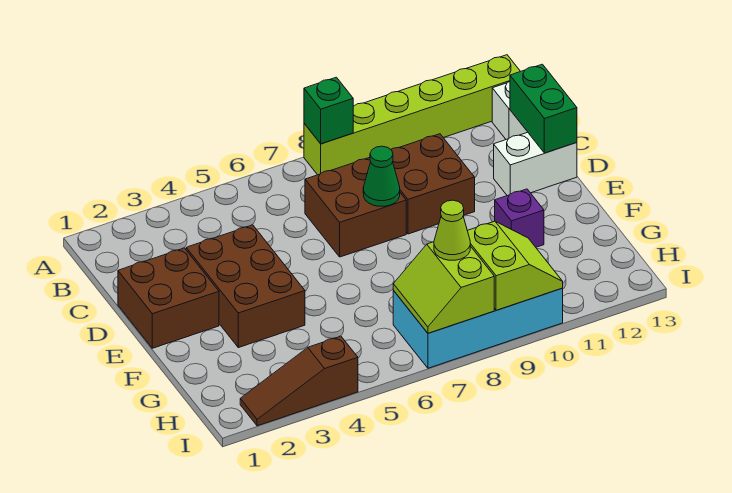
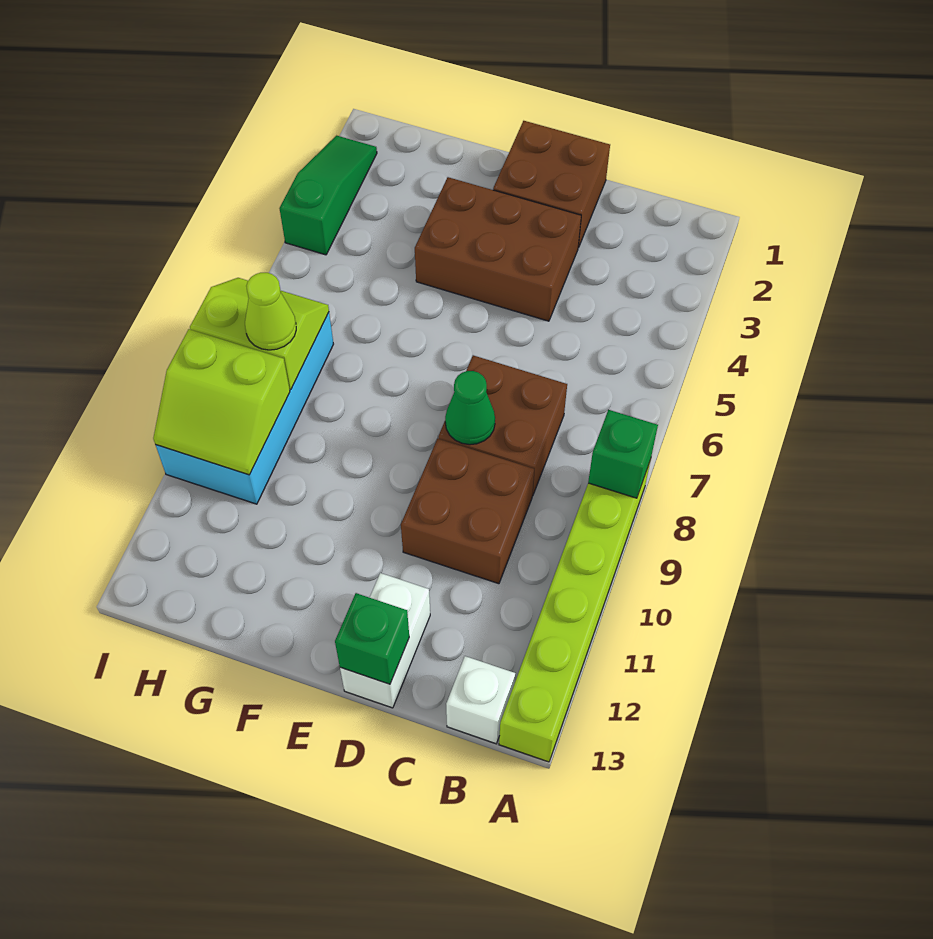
green 1x2 brick [510,64,577,153] -> green 1x1 brick [335,593,409,684]
purple 1x1 brick [495,189,544,247] -> none
brown 1x3 slope [240,336,358,426] -> green 1x3 slope [279,136,377,255]

